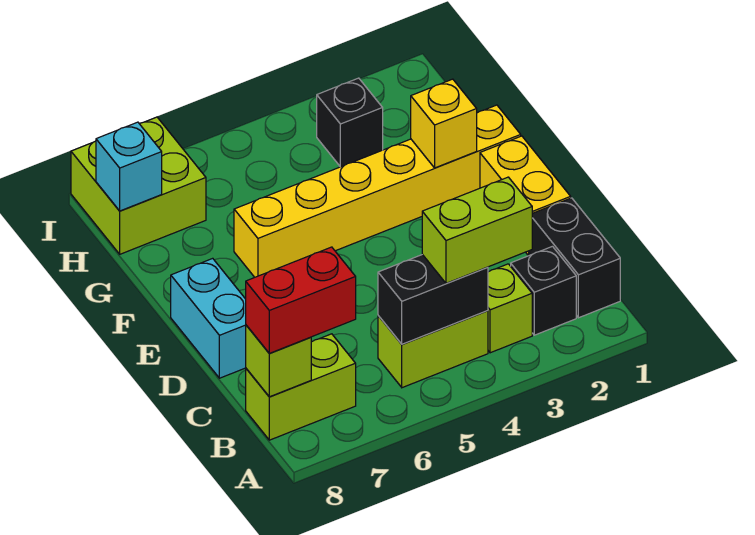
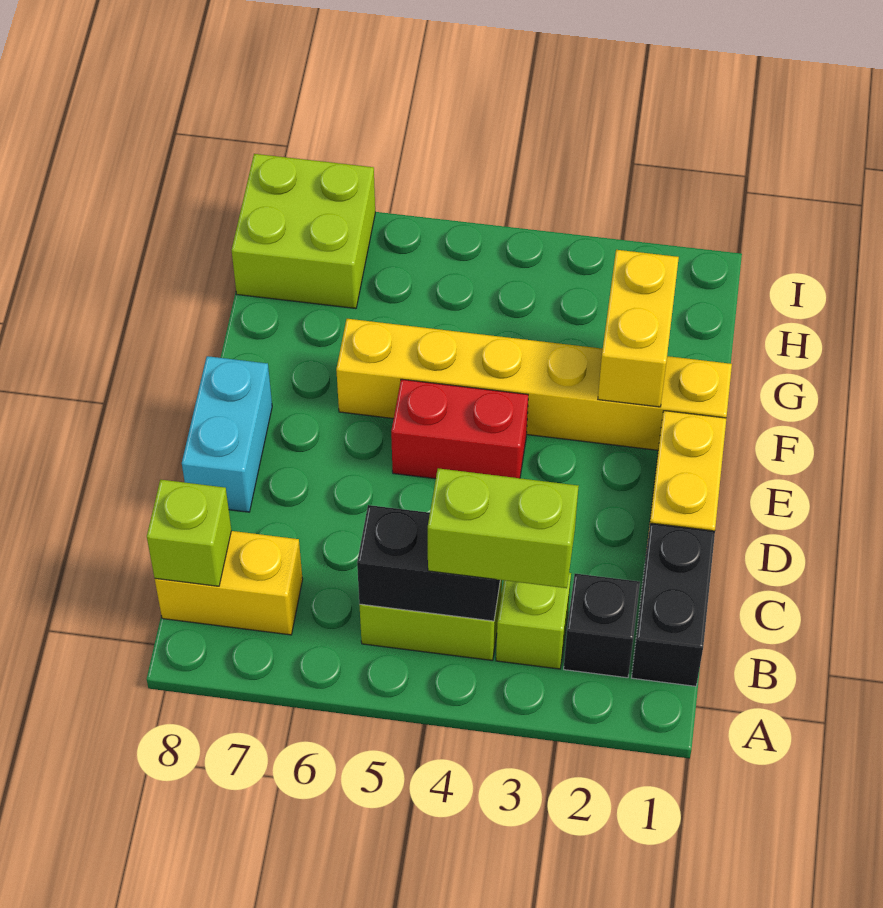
lime 1x2 brick [246,334,356,440] -> yellow 1x2 brick [155,531,303,635]
red 1x2 brick [246,247,356,353] -> red 1x2 brick moved to [391,379,528,479]
yellow 1x1 brick [411,79,477,168] -> yellow 1x2 brick [598,250,679,407]
black 1x1 brick [317,78,383,167] -> none
cyan 1x1 brick [96,122,162,211] -> none

